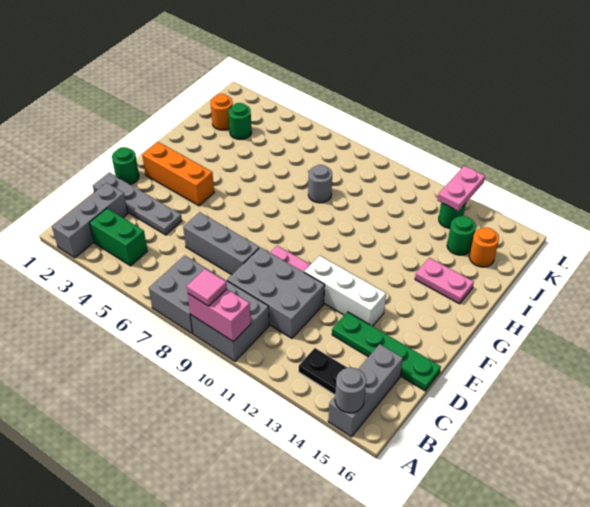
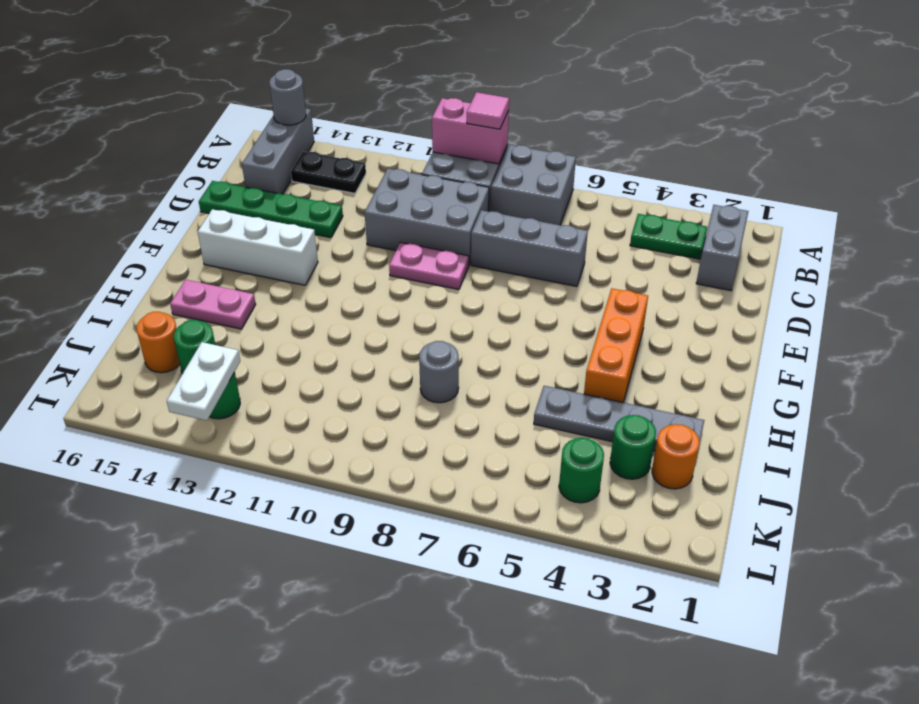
grey 1x3 brick [52,183,128,258] -> grey 1x2 brick [696,205,748,291]
green 1x2 brick [90,208,148,266] -> green 1x2 plate [630,214,707,259]
grey 1x4 plate [93,173,182,235] -> grey 1x4 plate moved to [534,386,704,451]
green 1x1 round brick [112,147,139,184] -> green 1x1 round brick moved to [559,438,604,503]
white 1x3 brick [304,256,386,326] -> white 1x3 brick moved to [198,209,318,285]
orange 1x3 brick [142,142,214,206] -> orange 1x3 brick turned to [584,288,648,402]
pink 1x2 plate [438,166,485,211] -> white 1x2 plate [167,342,240,421]

